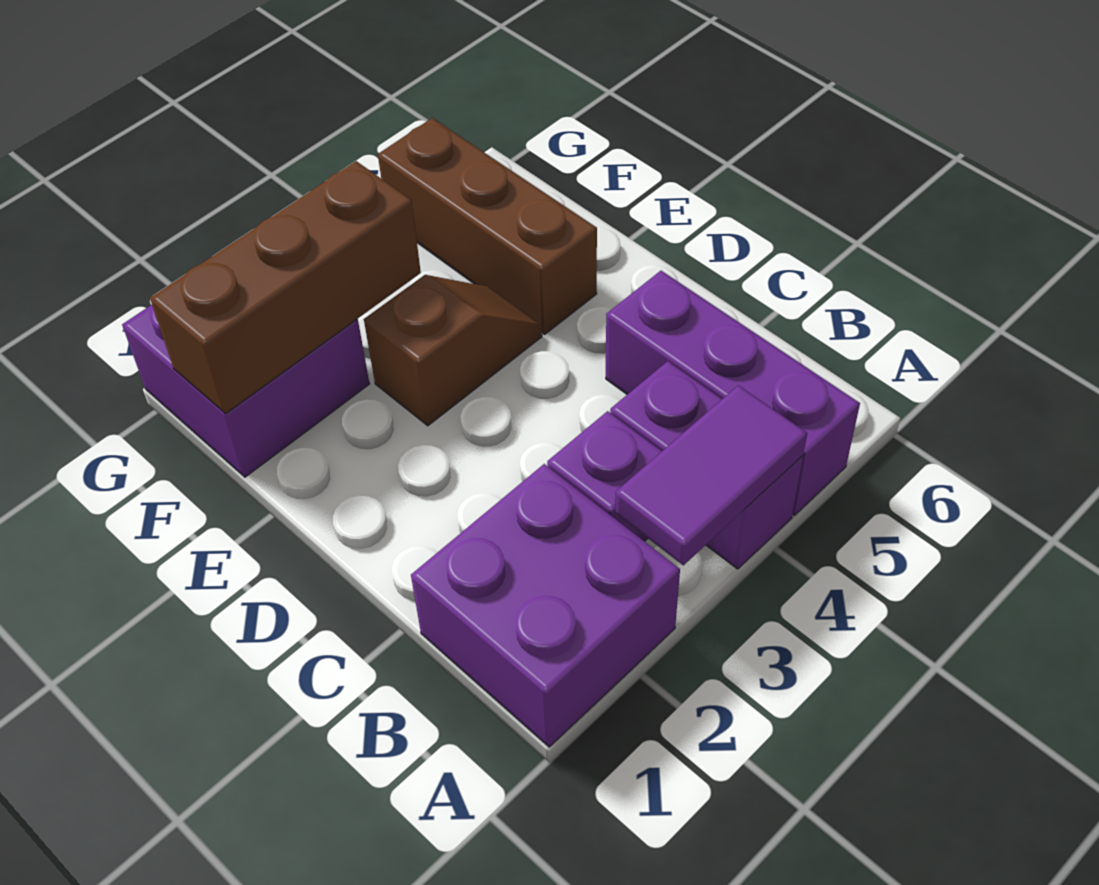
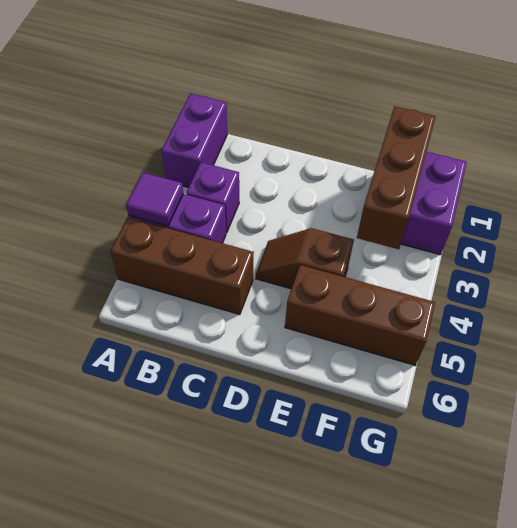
purple 2x2 brick [411,464,680,747] -> purple 1x2 brick [162,93,227,188]
purple 1x2 tile [615,385,807,565] -> purple 1x1 tile [126,173,183,226]
purple 1x3 brick [606,271,860,515] -> brown 1x3 brick [110,217,254,314]
brown 1x2 slope [364,275,542,426] -> brown 1x2 slope turned to [256,228,354,289]

